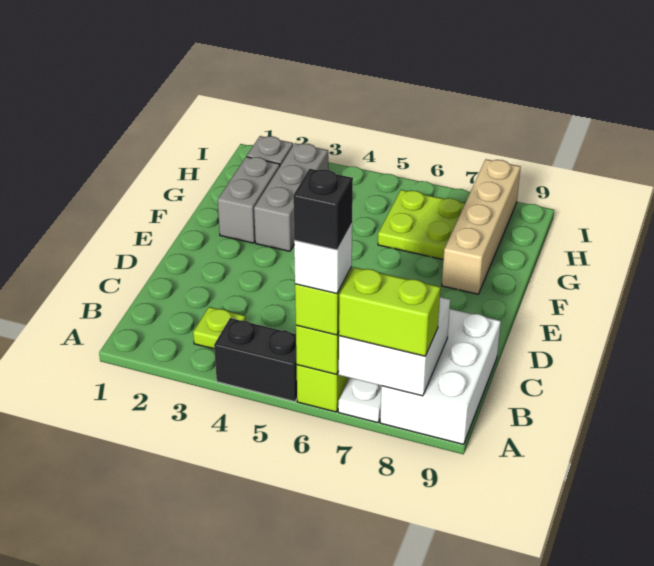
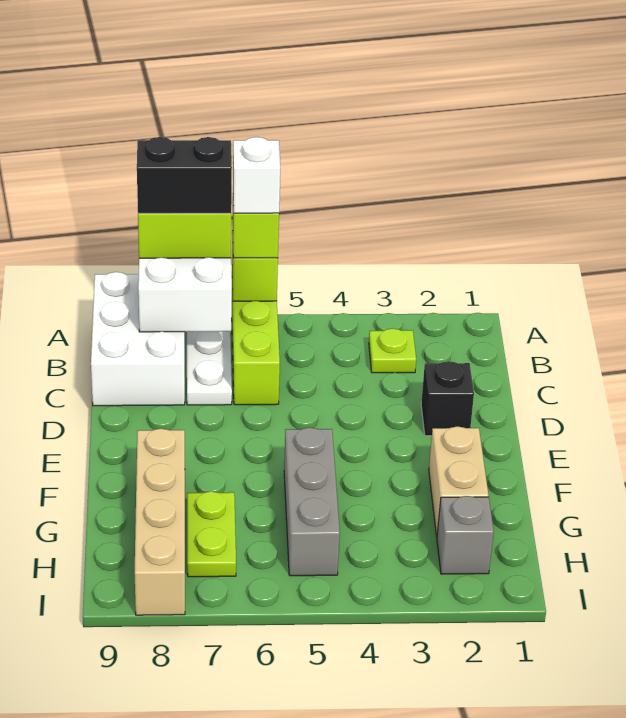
black 1x2 brick [214,318,297,401] -> black 1x2 brick moved to [137,137,232,213]
black 1x1 brick [293,169,353,250] -> black 1x1 brick moved to [421,361,474,436]
grey 1x2 brick [218,157,280,243] -> tan 1x2 brick [429,426,489,536]
grey 1x3 brick [254,143,328,251] -> grey 1x3 brick moved to [284,427,340,576]
lime 2x2 plate [378,190,465,259] -> lime 1x2 plate [187,491,236,577]

